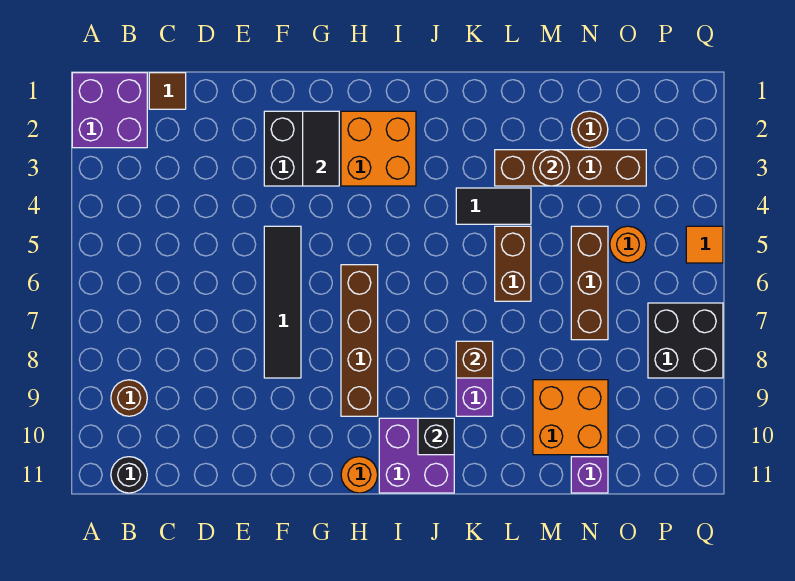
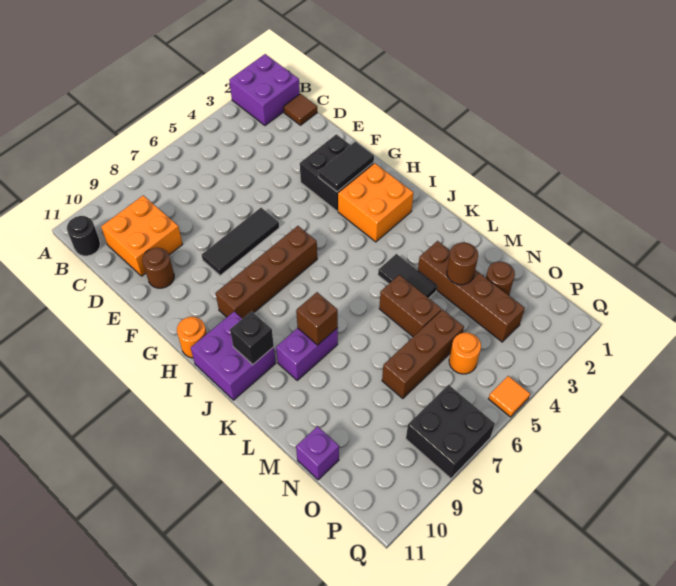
brown 1x1 round brick [111,380,147,416] -> brown 1x1 round brick moved to [142,248,174,288]
black 1x4 tile [264,226,301,378] -> black 1x3 tile [201,208,279,276]
brown 1x2 brick [495,226,531,301] -> brown 1x2 brick turned to [379,275,442,337]
orange 2x2 brick [533,380,608,455] -> orange 2x2 brick moved to [101,195,183,276]

